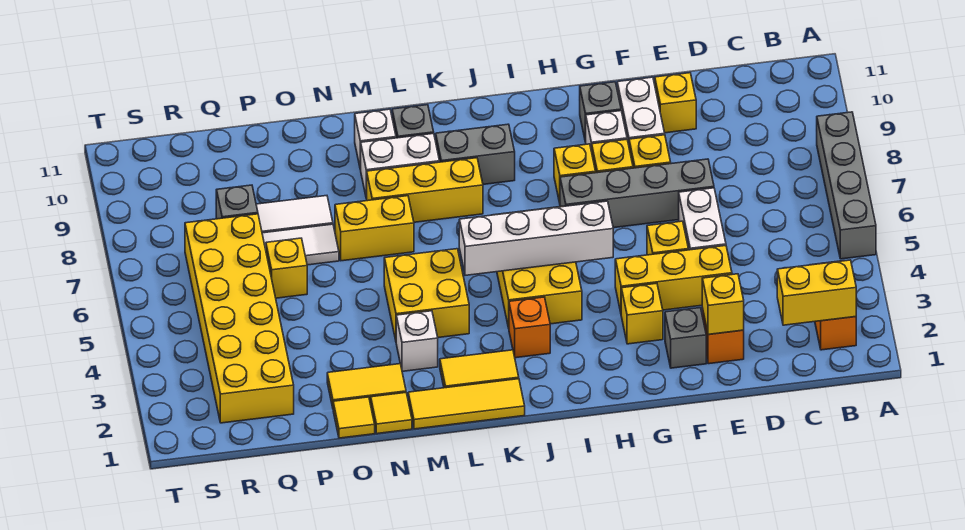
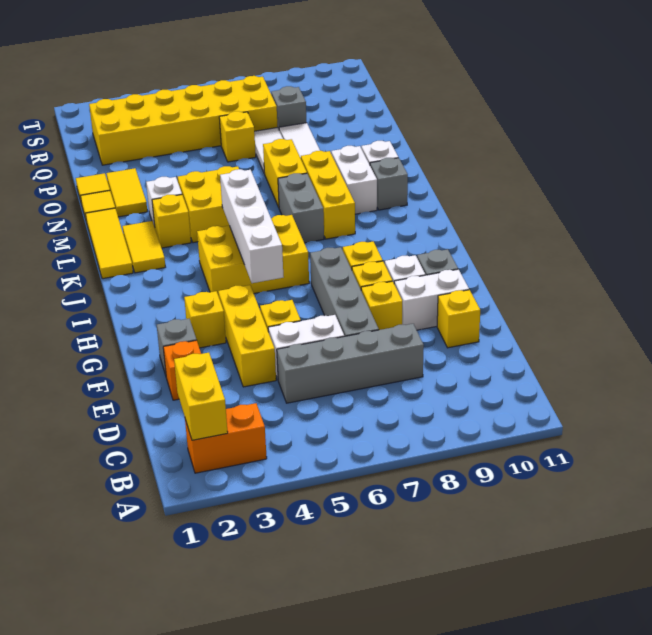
grey 1x4 brick [817,112,876,259] -> grey 1x4 brick moved to [277,324,424,403]
yellow 1x1 brick [702,274,744,334] -> yellow 1x1 brick moved to [152,195,191,248]
orange 1x1 brick [509,297,550,358] -> none
grey 1x2 brick [436,124,515,184] -> grey 1x2 brick moved to [278,173,324,243]

